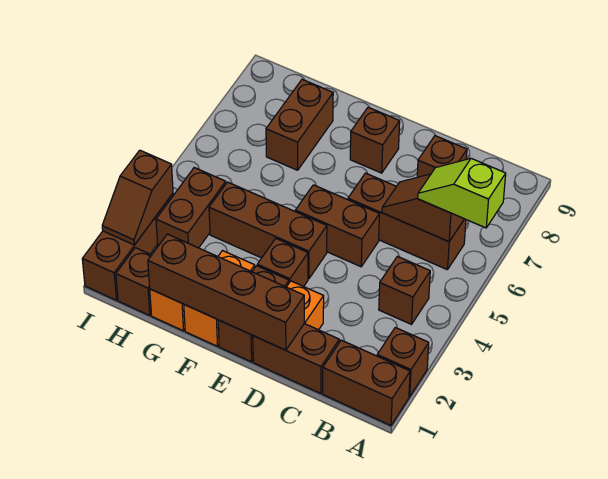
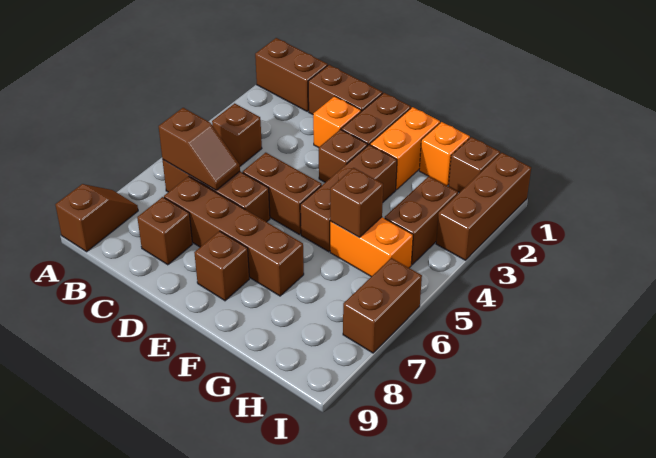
brown 1x1 brick [377,328,429,396] -> brown 1x1 brick moved to [330,168,383,237]
lime 1x2 slope [418,158,506,228] -> none
brown 1x4 brick [148,234,304,350] -> brown 1x4 brick moved to [164,176,304,296]
brown 1x3 brick [209,182,327,279] -> brown 1x3 brick turned to [300,145,397,252]
none -> orange 1x2 brick [330,217,413,277]
brown 1x2 brick [266,79,333,170] -> brown 1x2 brick moved to [343,258,422,353]
brown 1x2 slope [102,150,173,245] -> brown 1x2 slope moved to [55,184,138,252]

